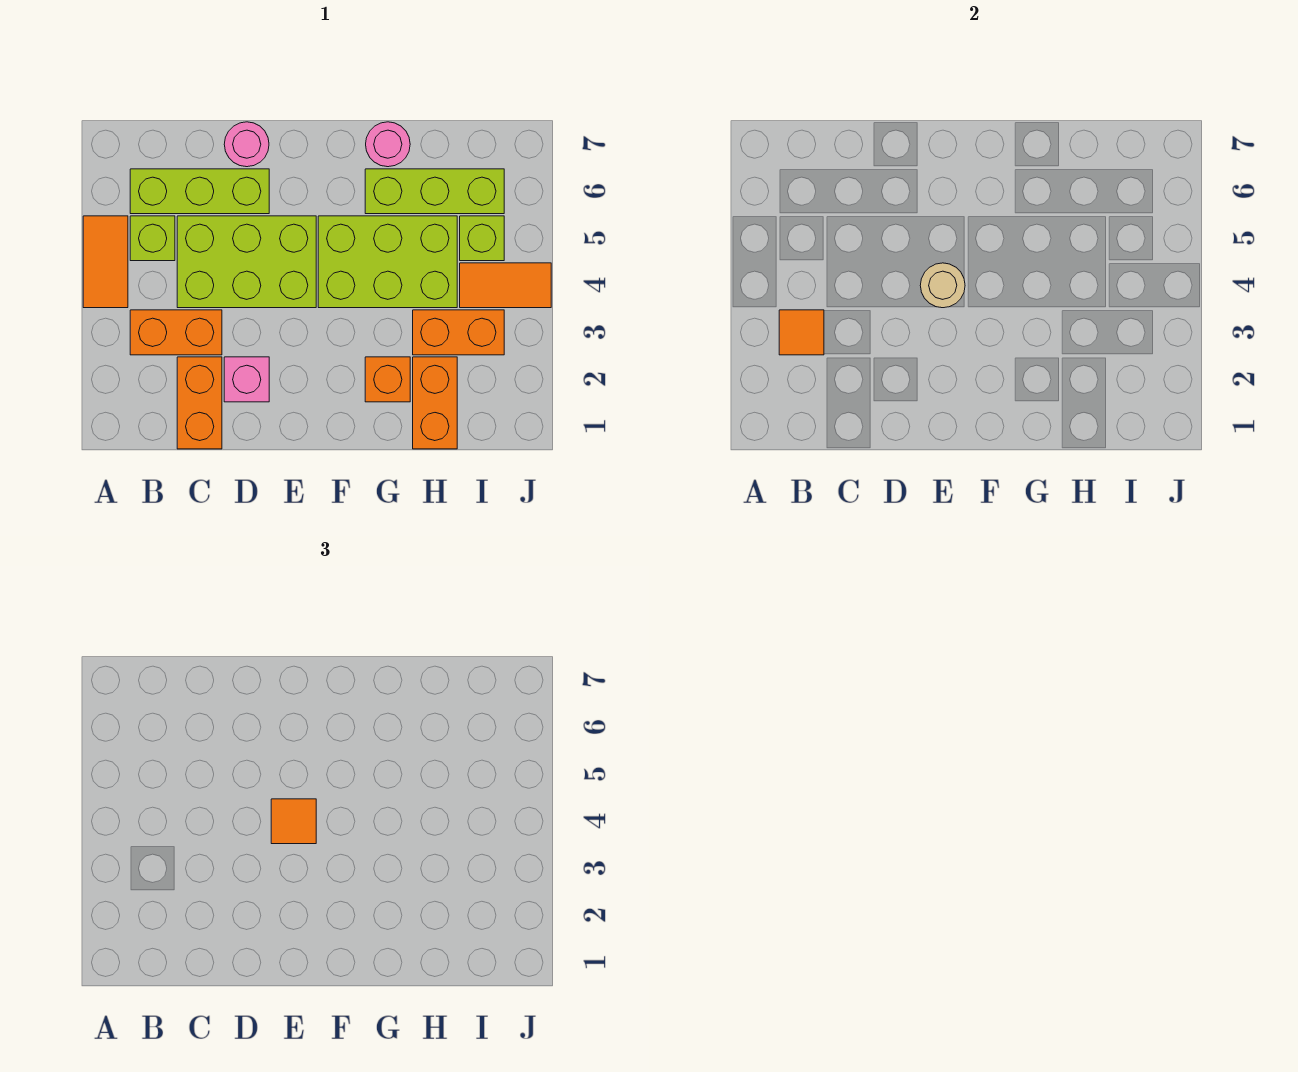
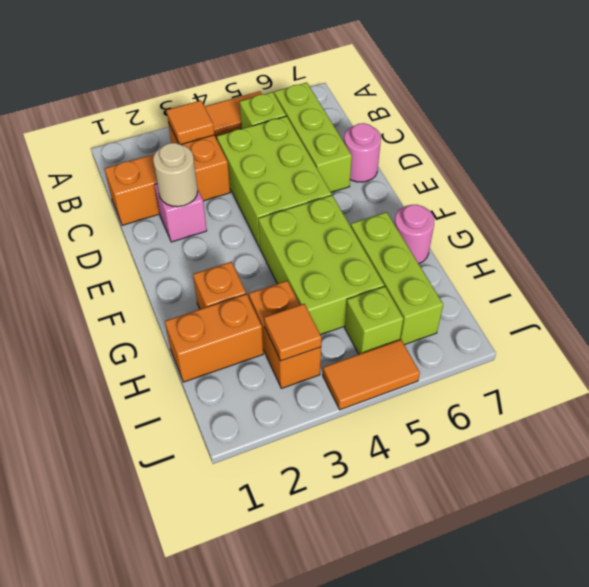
tan 1x1 round brick [920,263,965,308] -> tan 1x1 round brick moved to [153,143,198,207]
orange 1x1 tile [271,799,316,844] -> orange 1x1 tile moved to [264,304,322,361]
orange 1x2 tile [460,263,551,308] -> orange 1x2 tile turned to [323,340,420,410]

